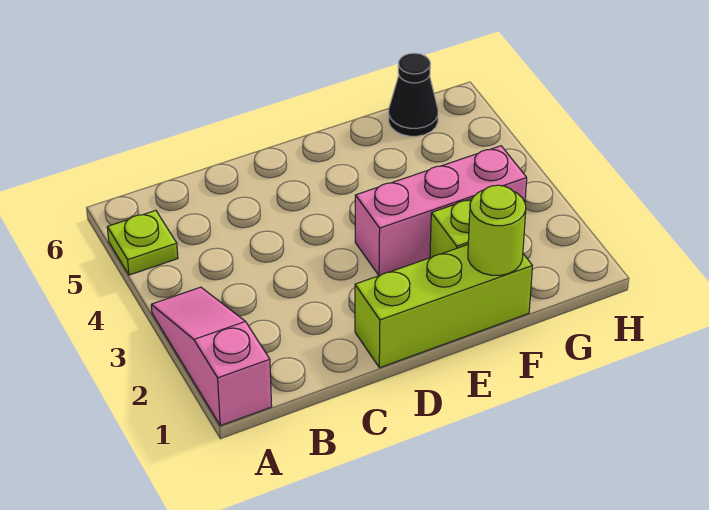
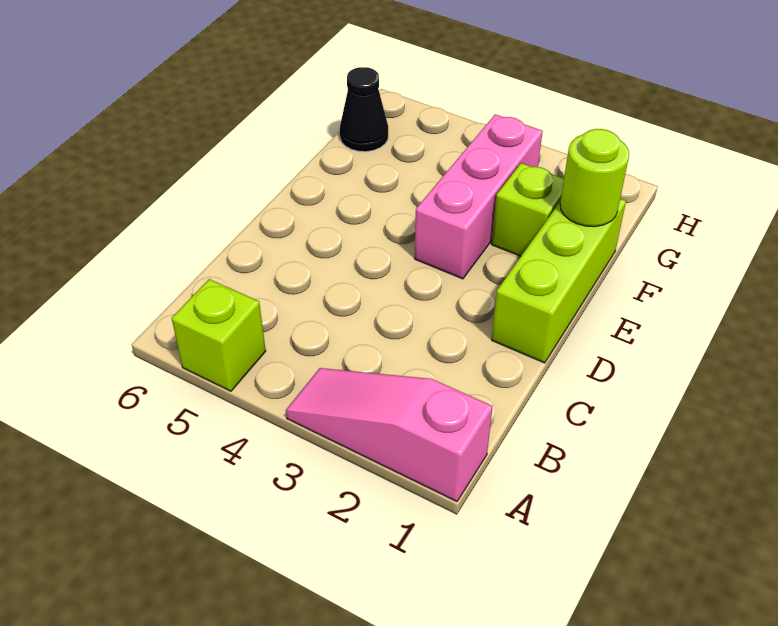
lime 1x1 plate [107,210,178,275] -> lime 1x1 brick [172,279,266,391]

